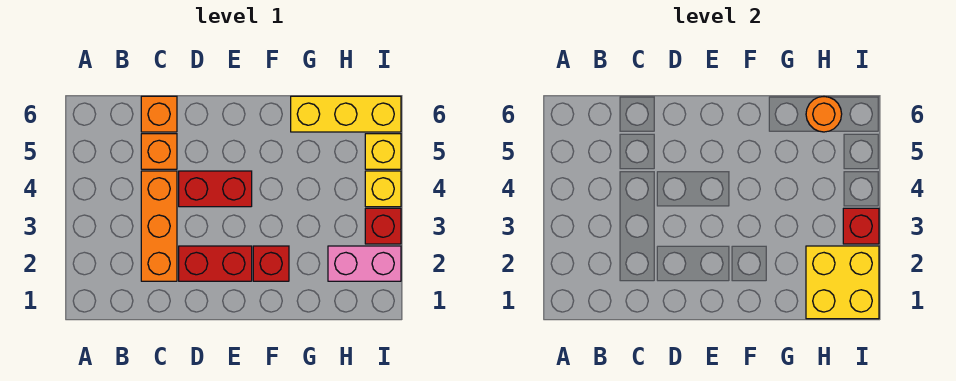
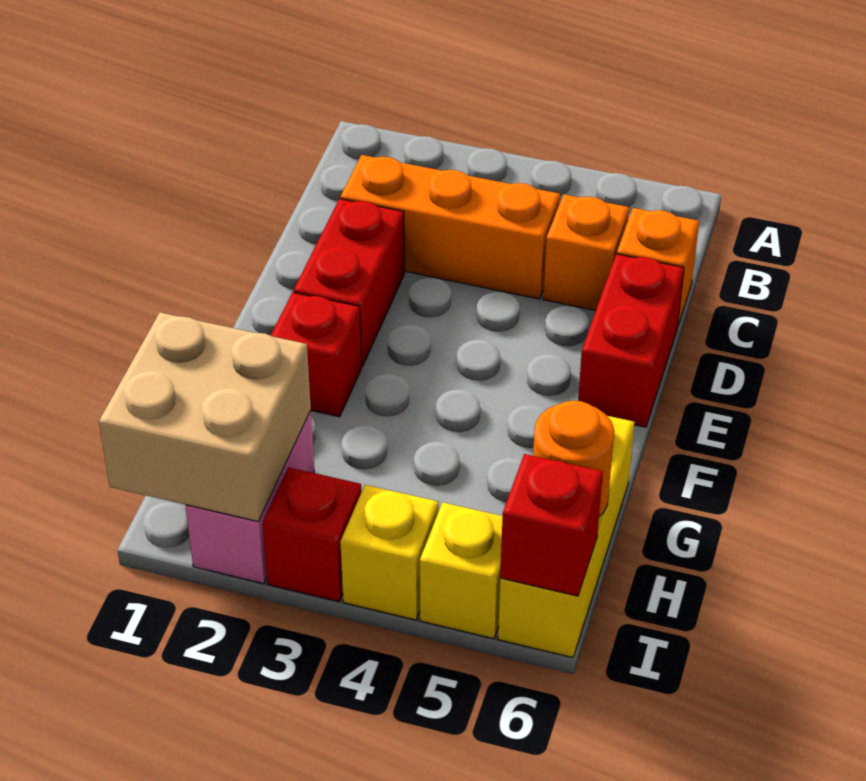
red 1x2 brick [179,171,252,207] -> red 1x2 brick moved to [578,254,684,427]
yellow 2x2 brick [806,246,879,319] -> tan 2x2 brick [99,312,311,521]
red 1x1 brick [843,208,879,244] -> red 1x1 brick moved to [500,454,603,596]

